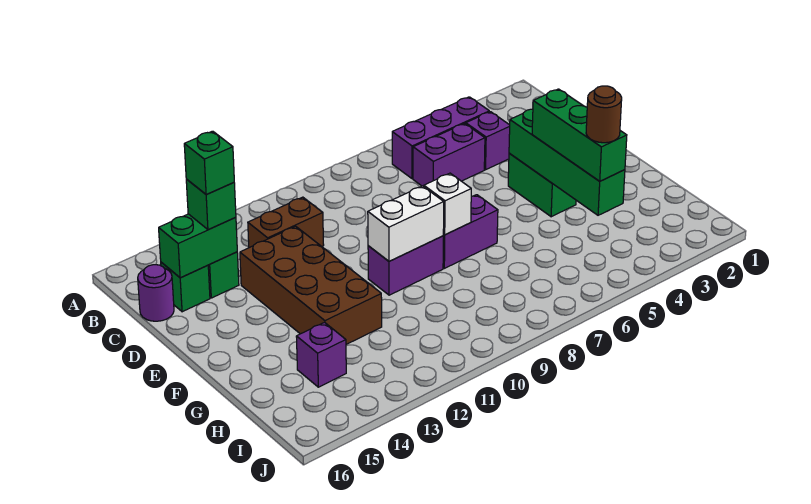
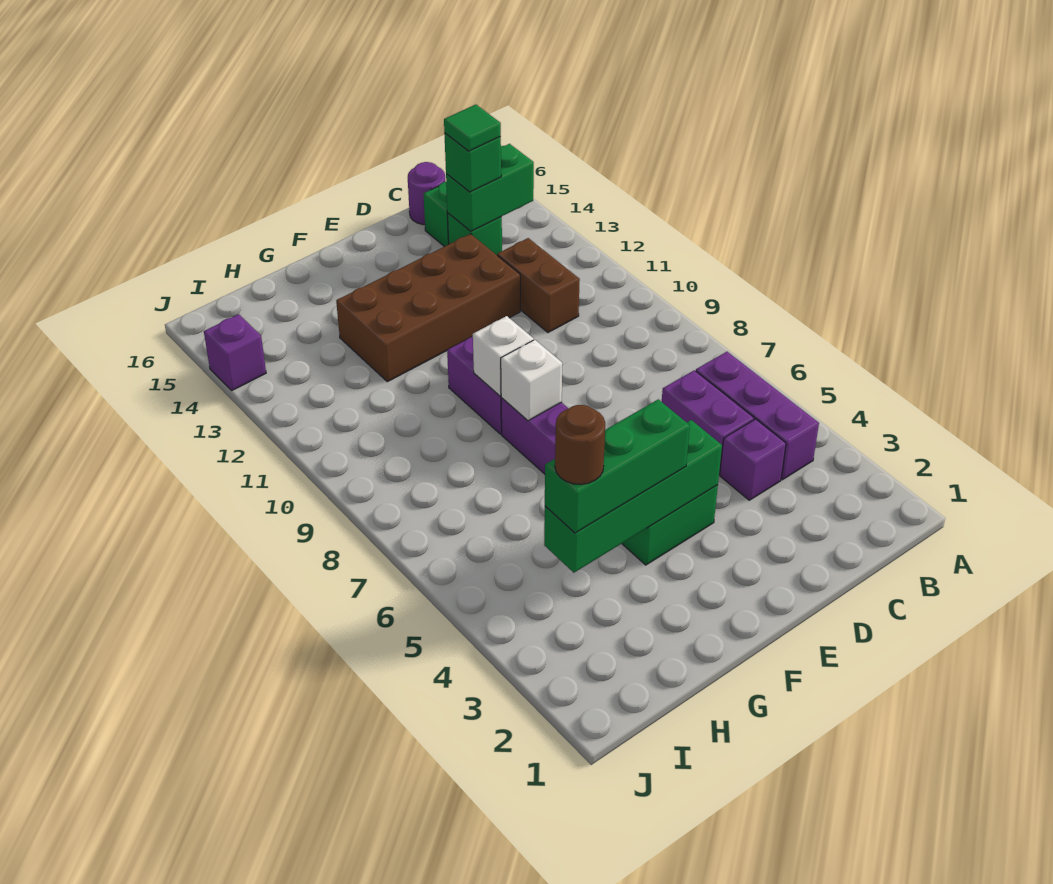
green 1x2 brick [159,214,237,278] -> green 1x2 brick turned to [446,144,534,231]
green 1x1 brick [184,131,234,194] -> green 1x1 tile [444,105,501,151]
white 1x2 brick [368,186,444,261] -> white 1x1 brick [473,316,534,396]
purple 1x1 brick [296,323,346,387] -> purple 1x1 brick moved to [204,314,266,390]

